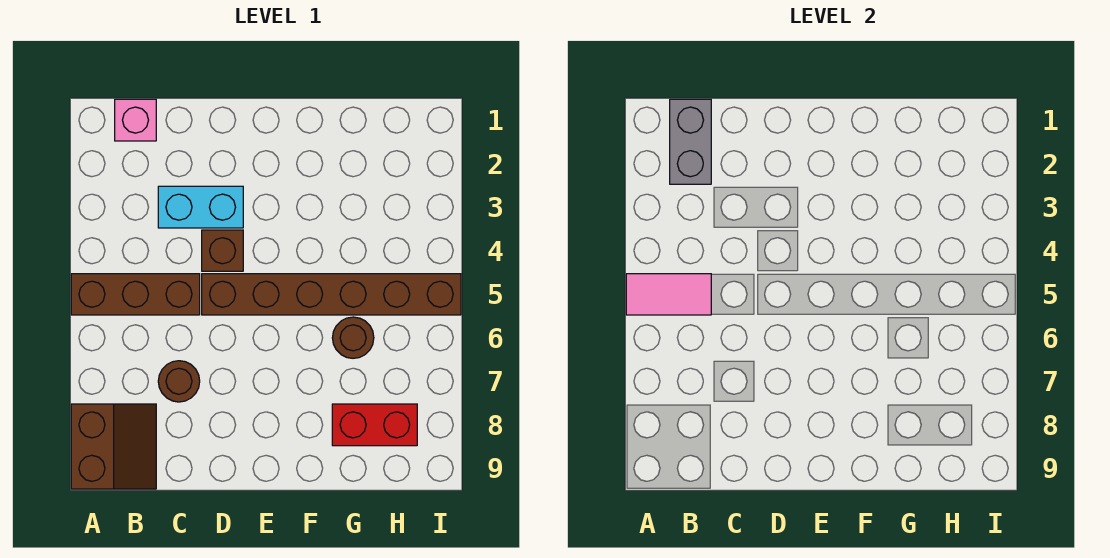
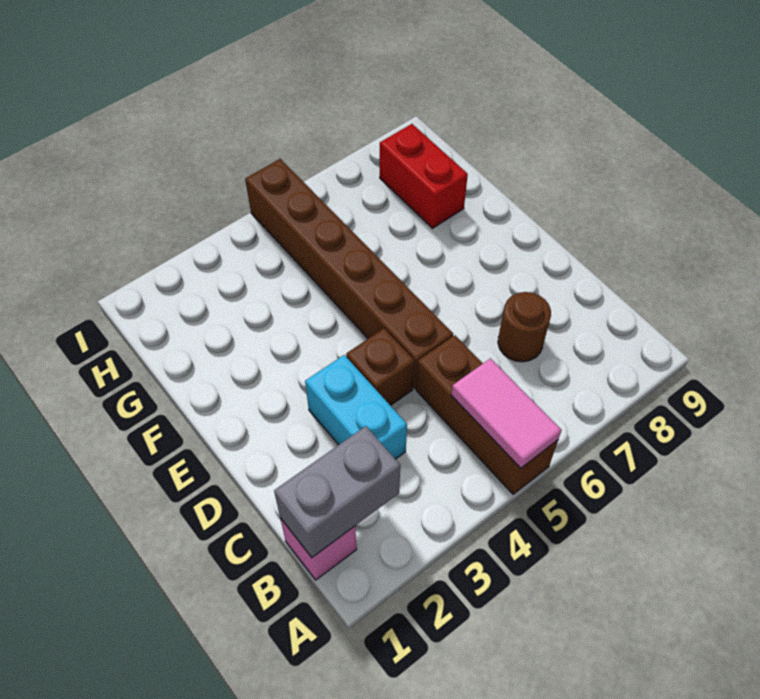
brown 2x2 slope [71,404,156,489] -> none
brown 1x1 round brick [332,317,374,358] -> none

